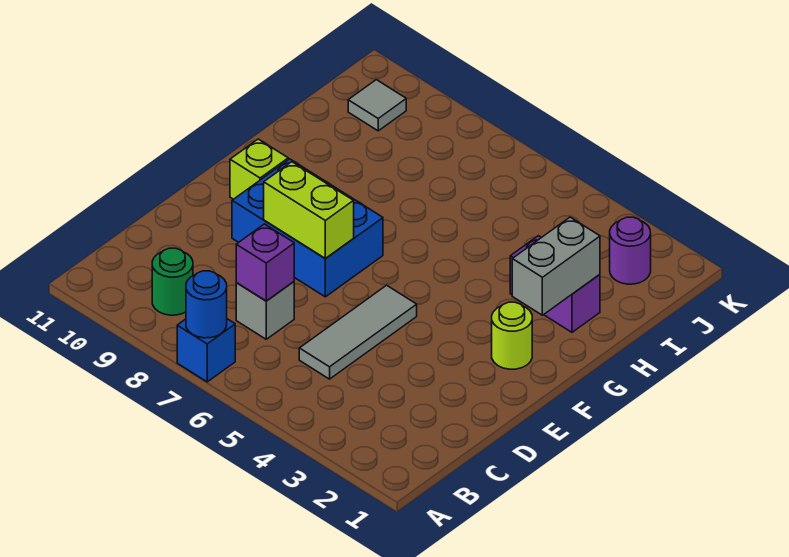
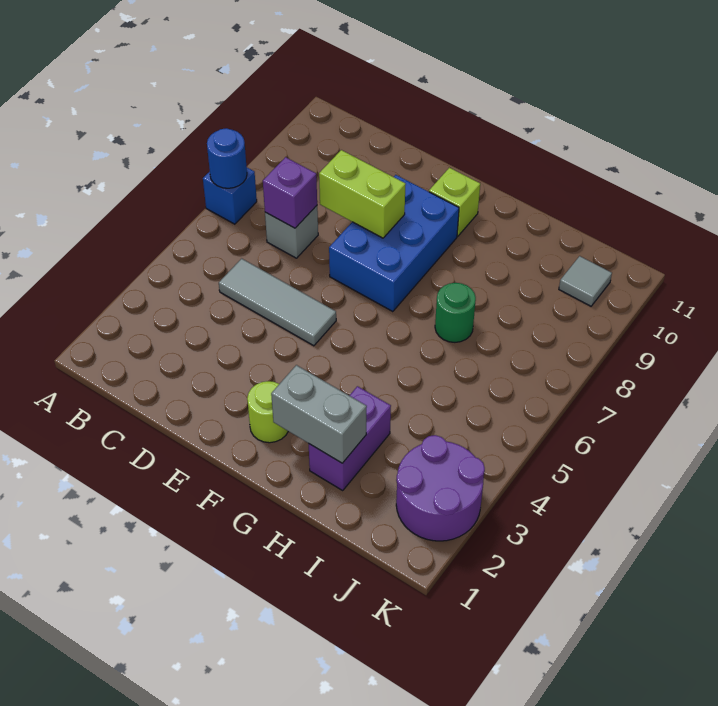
green 1x1 round brick [152,248,193,315] -> green 1x1 round brick moved to [435,283,476,342]
lime 1x2 brick [264,162,354,259] -> lime 1x2 brick turned to [319,150,406,238]
purple 1x1 round brick [610,217,651,284] -> purple 2x2 round brick [396,435,485,541]

